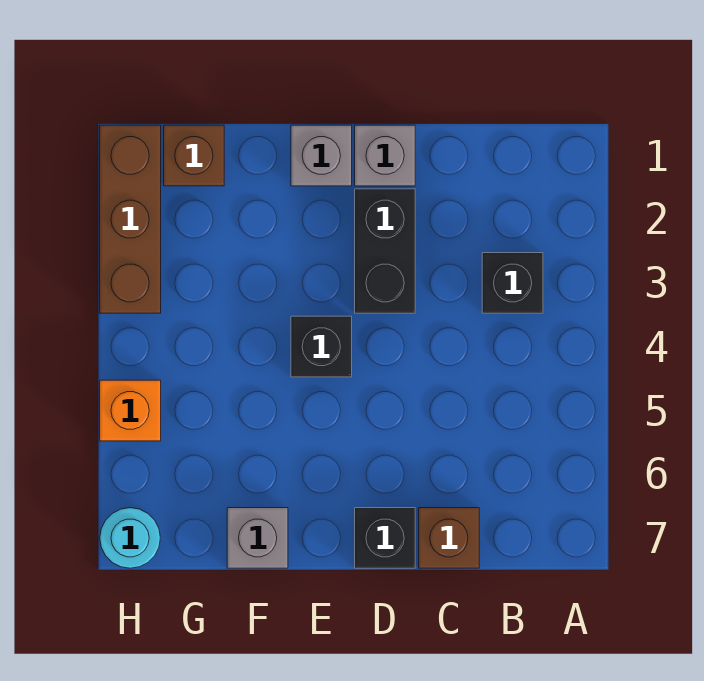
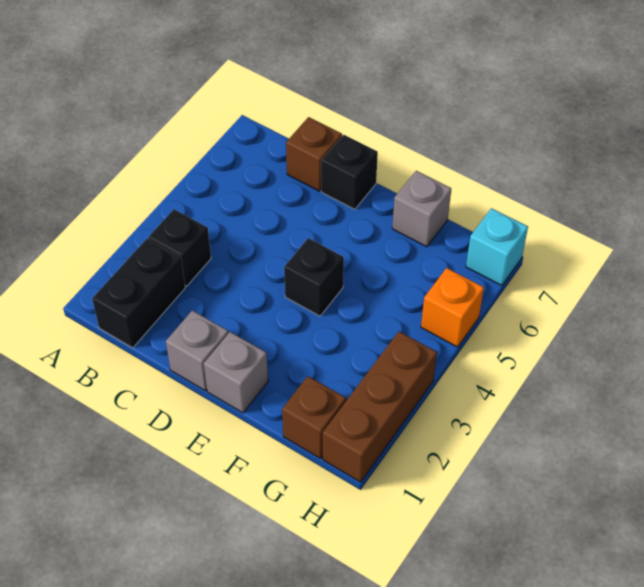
black 1x2 brick [355,189,415,313] -> black 1x2 brick moved to [92,239,185,348]
cyan 1x1 round brick [100,508,160,568] -> cyan 1x1 brick [466,208,528,285]

